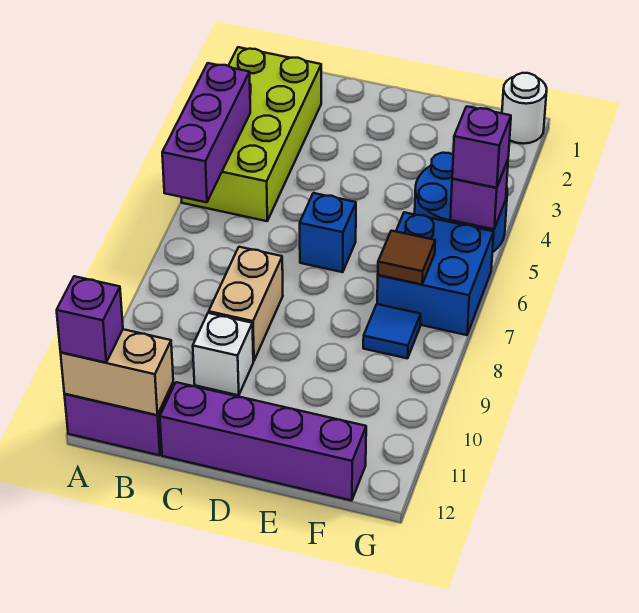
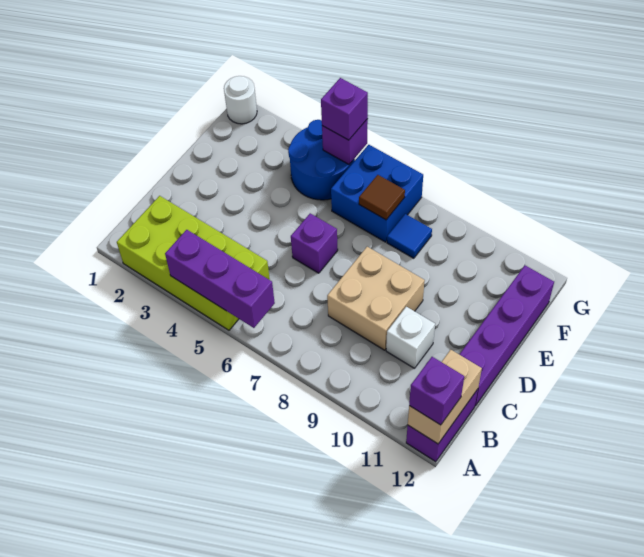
tan 1x2 brick [209,247,283,361] -> tan 2x2 brick [327,247,425,350]
blue 1x1 brick [300,193,356,272] -> purple 1x1 brick [291,213,338,273]

